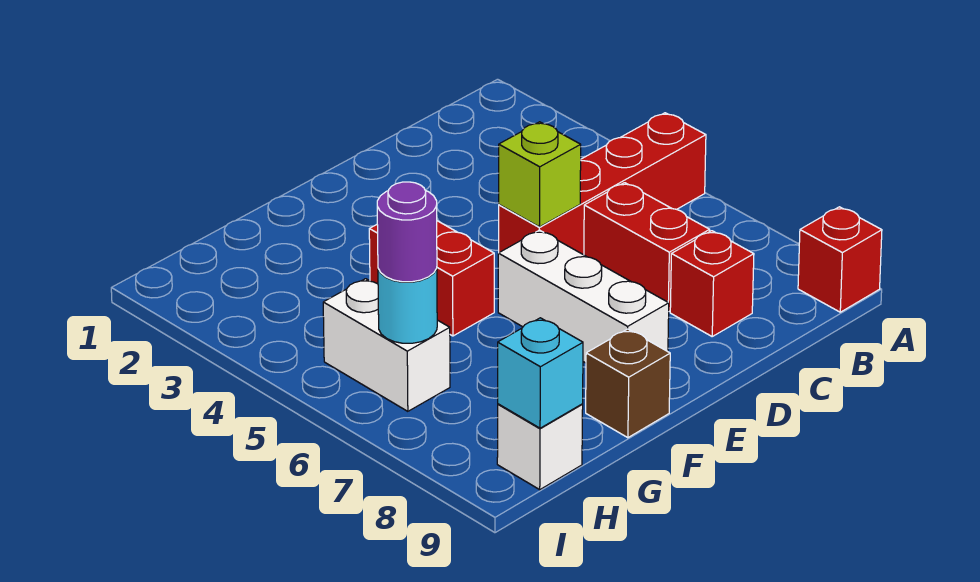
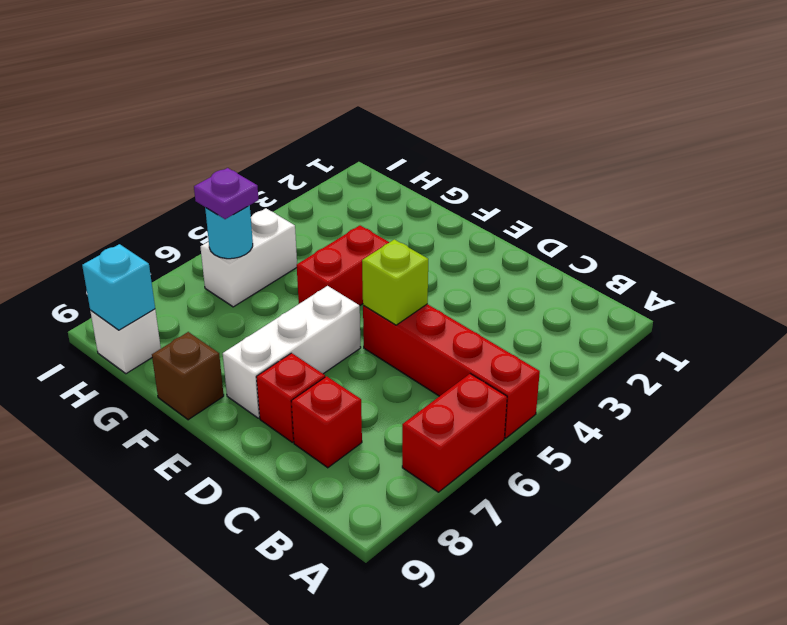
red 1x1 brick [798,207,882,312] -> red 1x1 brick moved to [256,353,325,442]
red 1x2 brick [584,183,710,311] -> red 1x2 brick moved to [402,374,507,492]
purple 1x1 round brick [377,182,437,282] -> purple 1x1 plate [194,168,259,219]

